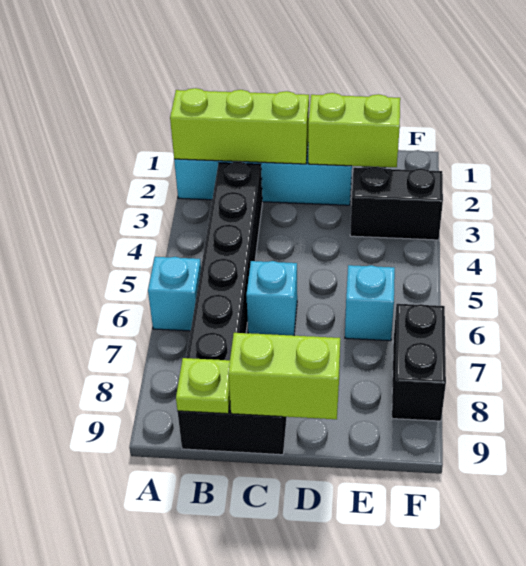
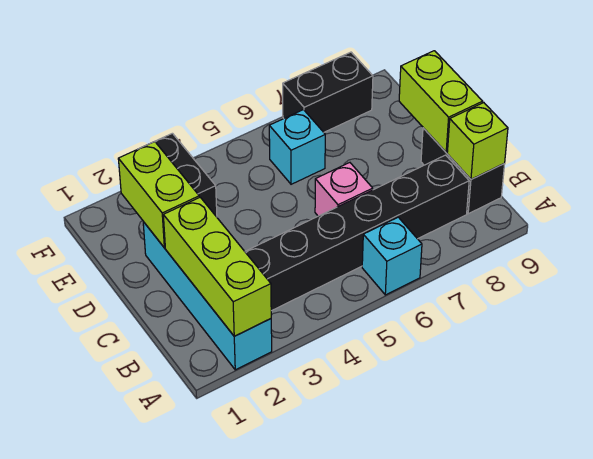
lime 1x1 plate [176,358,230,414] -> lime 1x1 brick [447,103,508,179]
cyan 1x1 brick [246,261,297,336] -> pink 1x1 brick [315,163,373,216]

